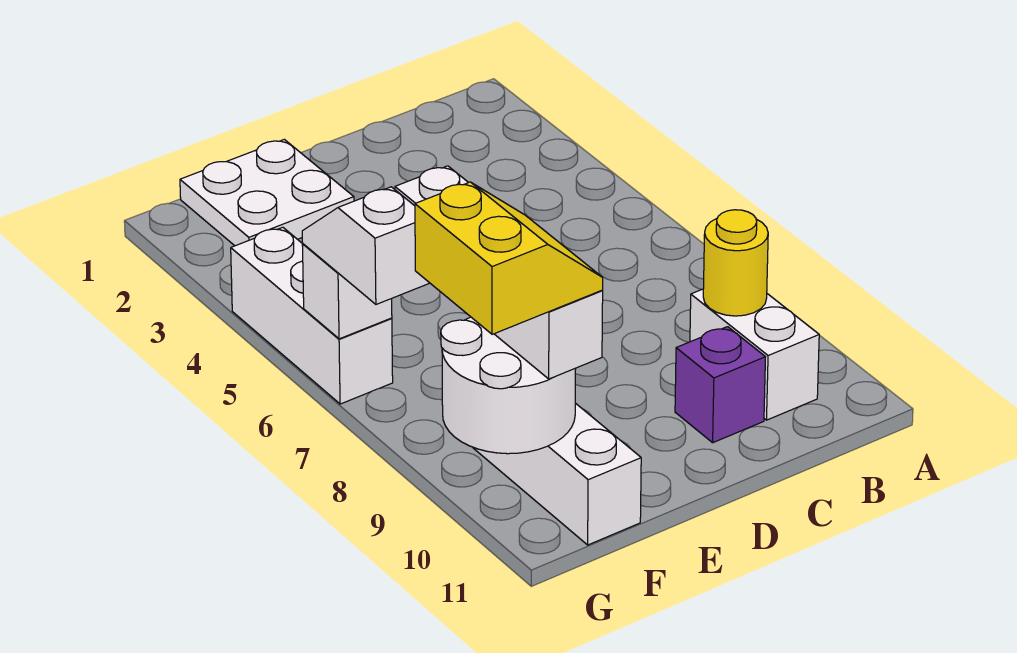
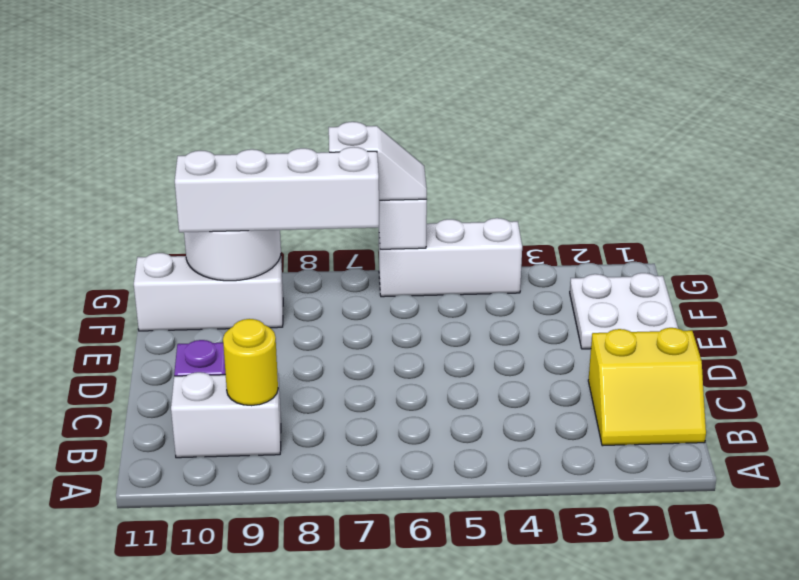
yellow 2x2 slope [415,182,603,334] -> yellow 2x2 slope moved to [588,328,706,446]

